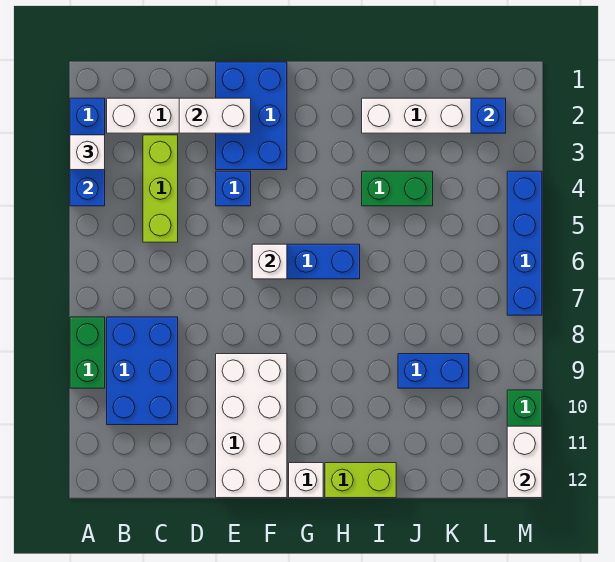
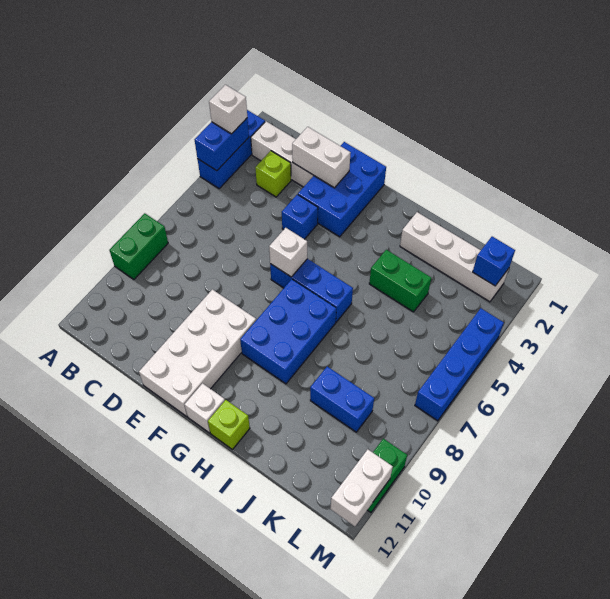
blue 2x3 brick [107,317,178,425] -> blue 2x3 brick moved to [240,279,336,384]
lime 1x3 brick [143,135,178,242] -> lime 1x1 brick [255,151,291,197]
lime 1x2 brick [325,463,396,498] -> lime 1x1 brick [208,400,250,449]

